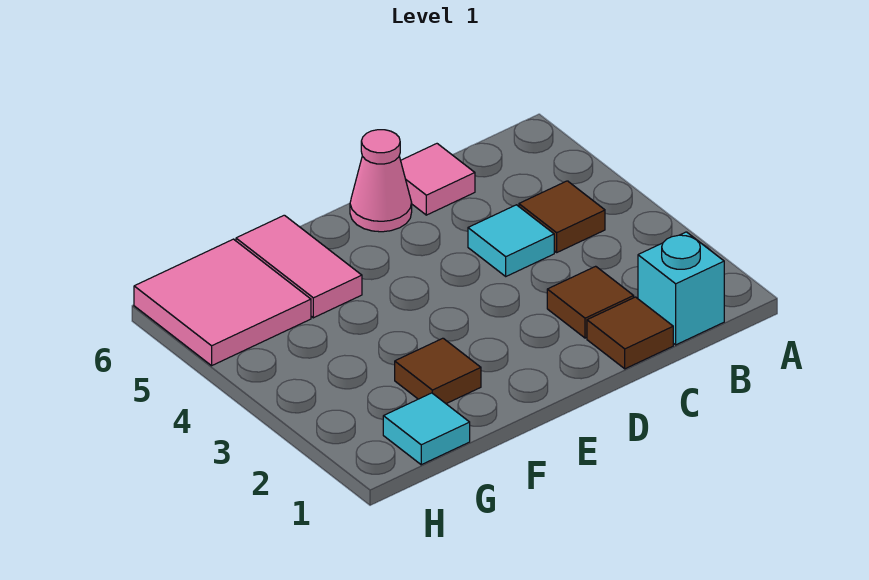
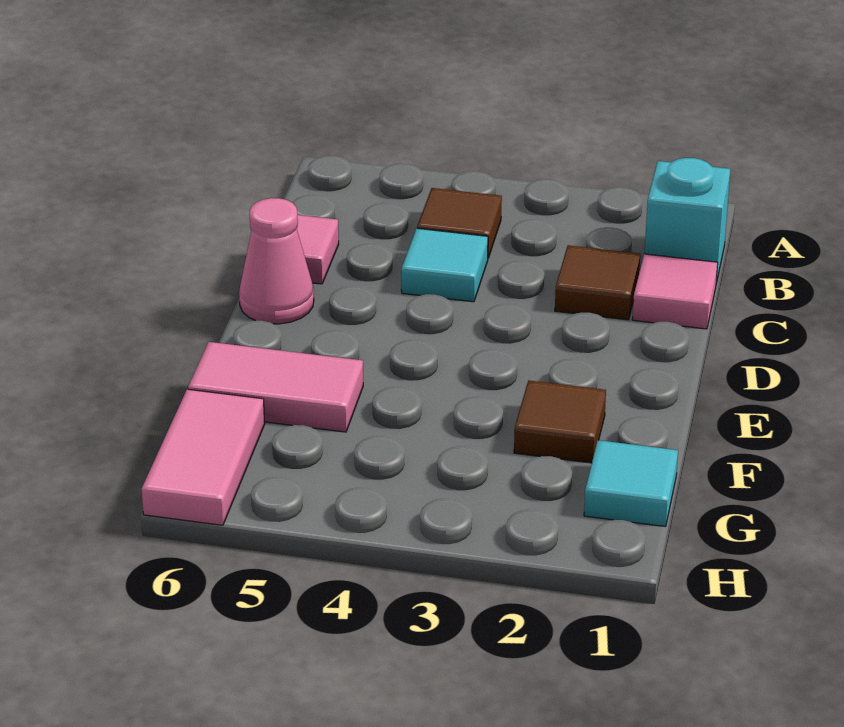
brown 1x1 tile [587,297,673,369] -> pink 1x1 tile [632,254,718,329]
pink 2x2 tile [134,239,311,366] -> pink 1x2 tile [141,389,265,525]

